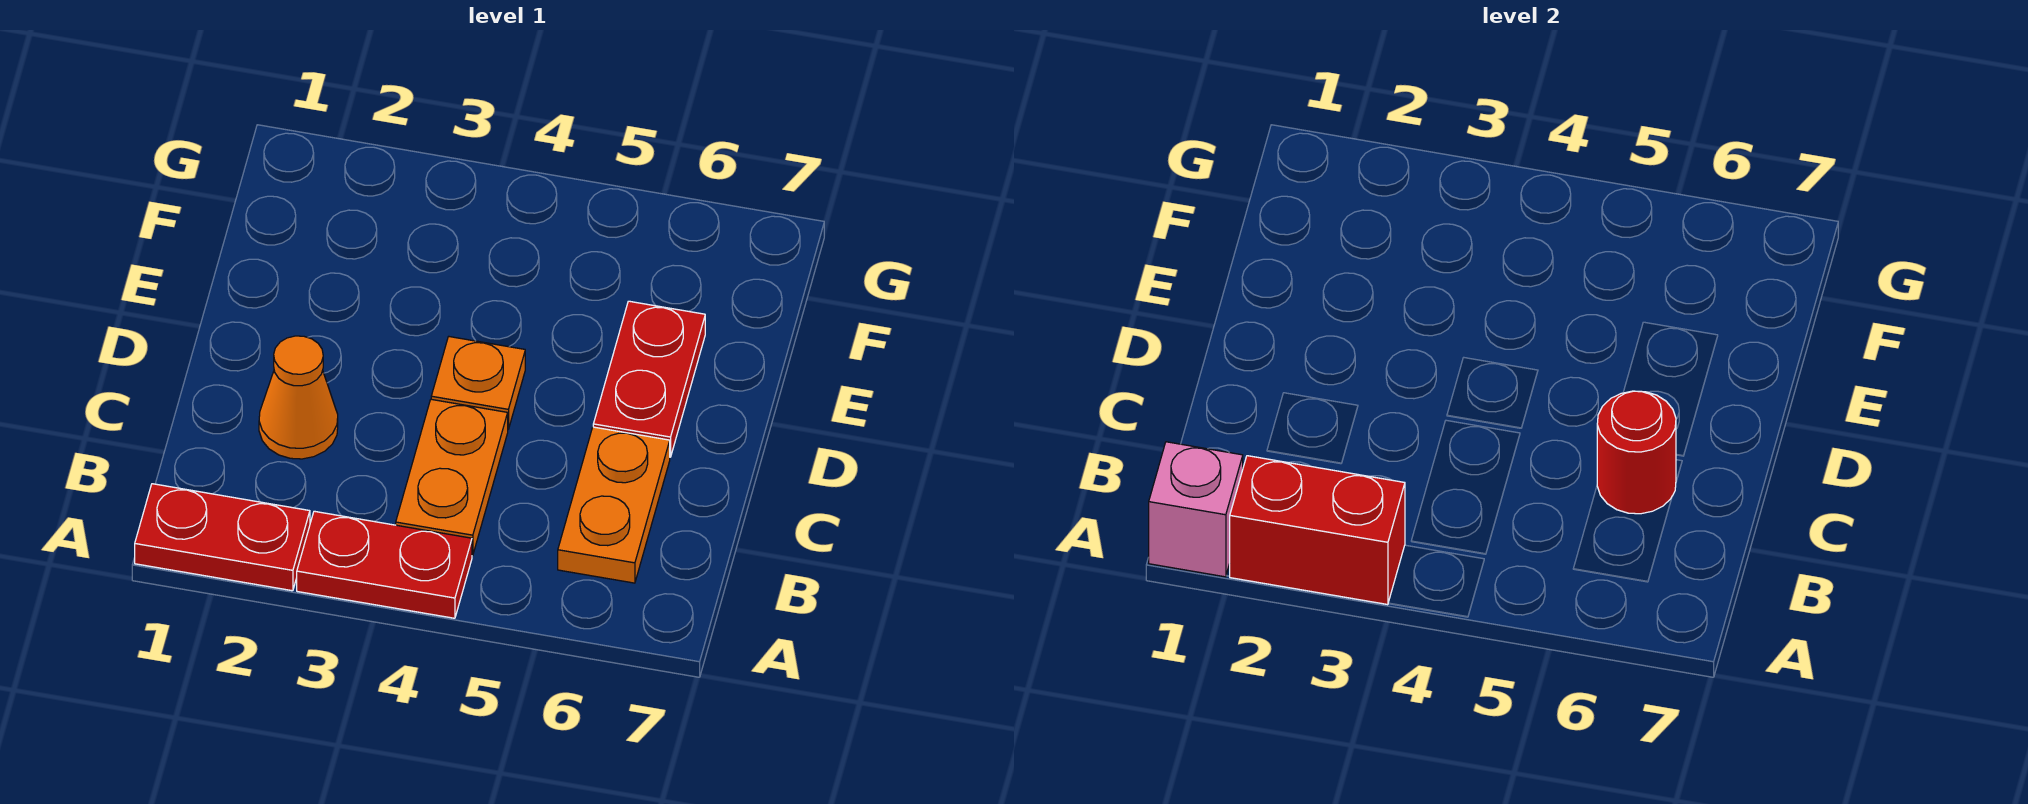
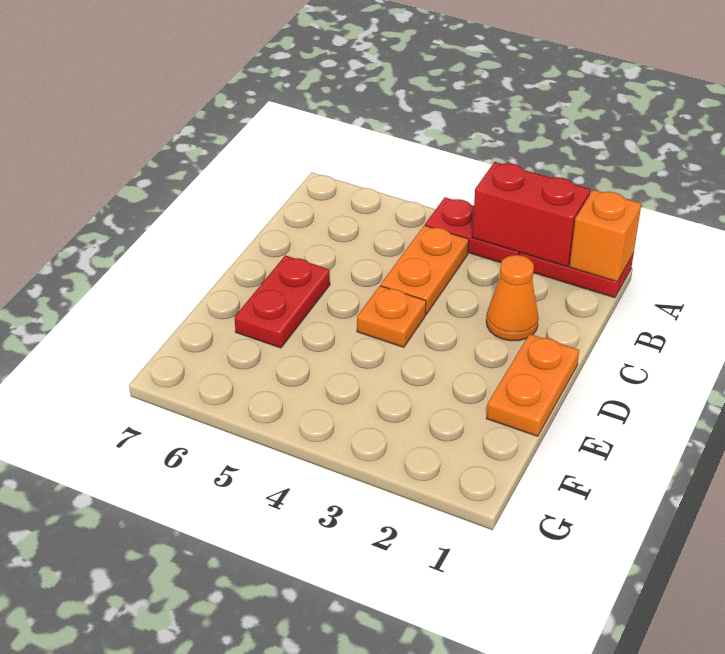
pink 1x1 brick [1149,442,1243,577] -> orange 1x1 brick [570,190,641,282]
orange 1x2 plate [558,427,670,583] -> orange 1x2 plate moved to [486,334,579,436]
red 1x1 round brick [1597,391,1676,514] -> none

